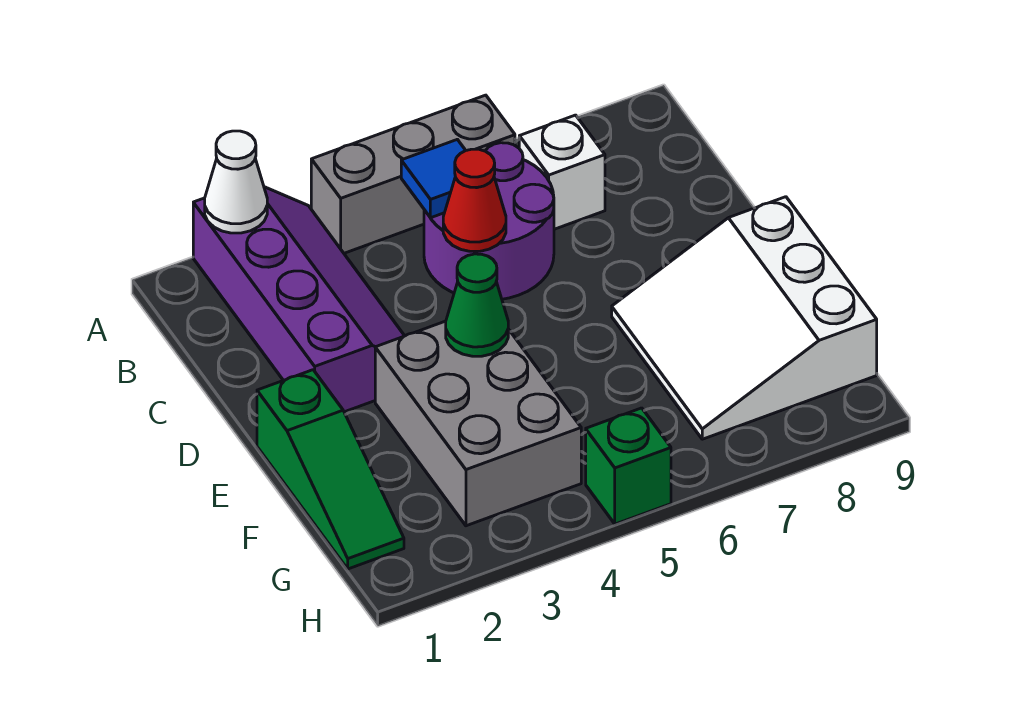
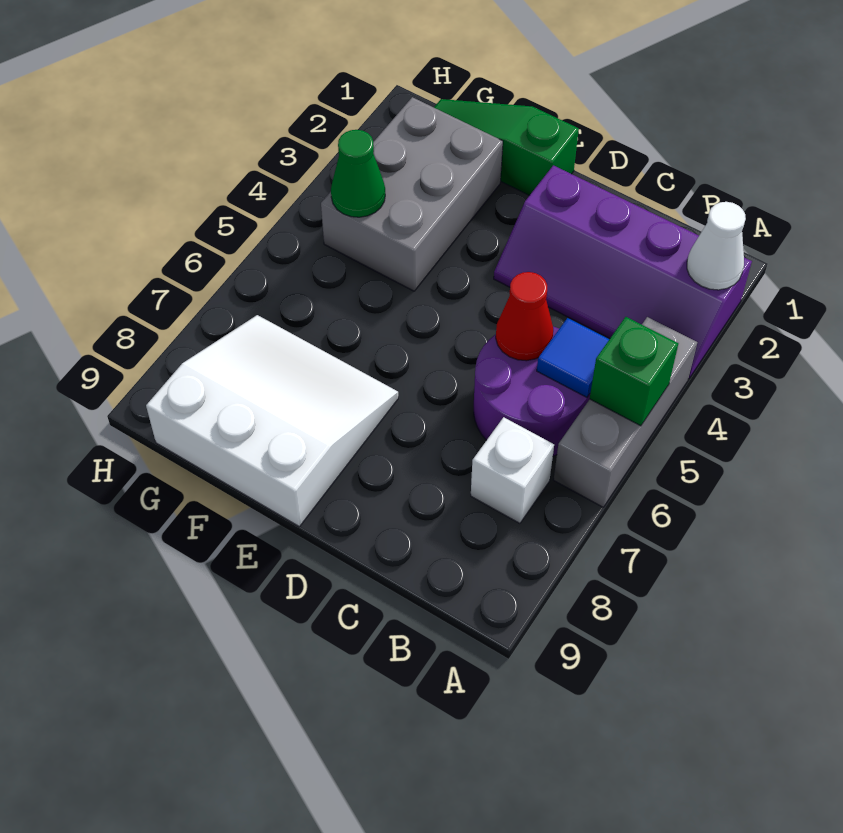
grey 2x3 brick [375,321,581,526] -> grey 2x3 brick turned to [321,97,503,291]
green 1x1 cone [446,254,508,356] -> green 1x1 cone moved to [331,130,385,217]
green 1x1 brick [586,408,671,524] -> green 1x1 brick moved to [590,317,678,426]

